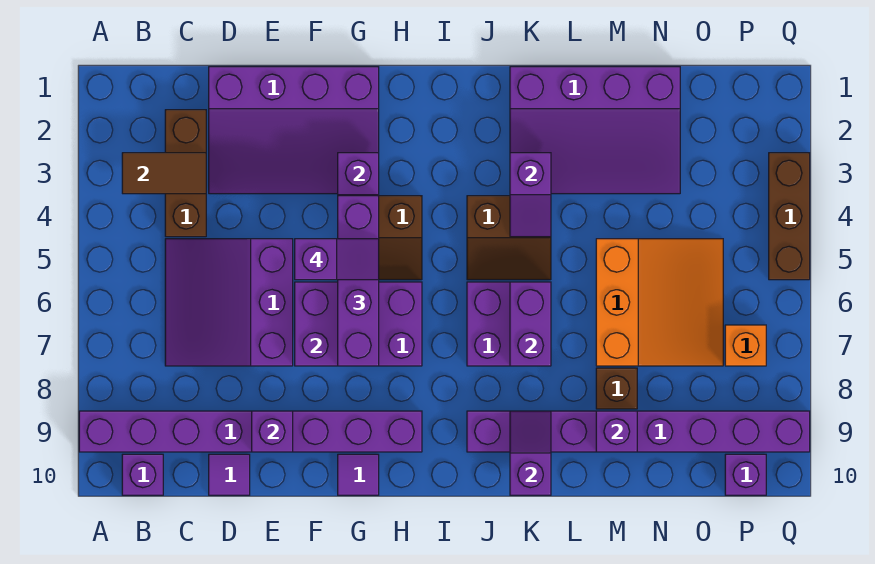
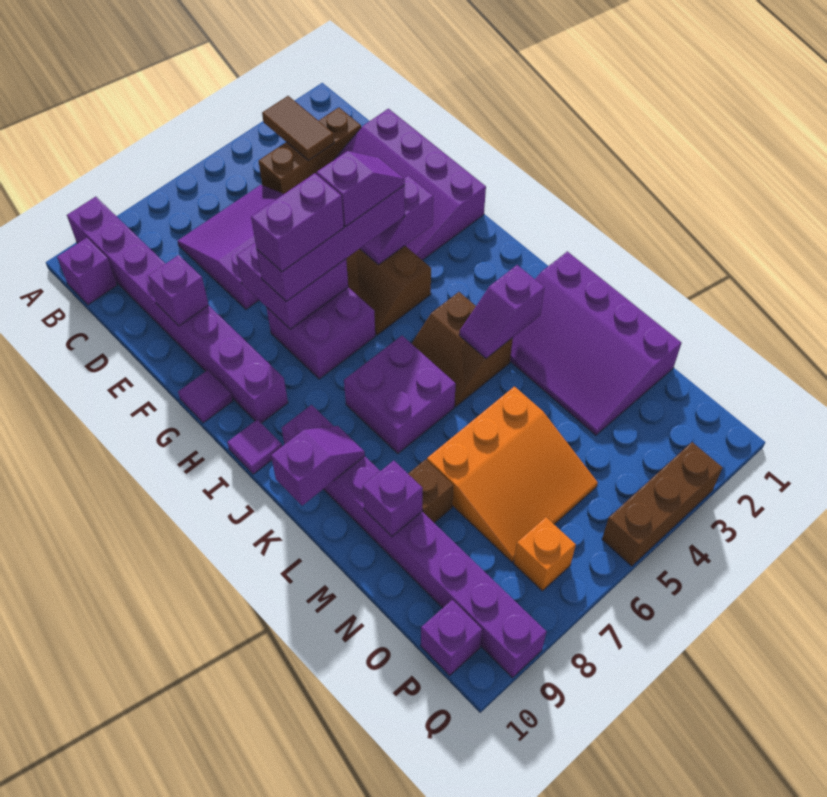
purple 1x1 tile [209,454,250,495] -> purple 1x1 tile moved to [227,420,282,474]
purple 1x2 slope [295,239,379,280] -> purple 1x2 slope turned to [317,151,405,227]
purple 1x2 brick [510,282,551,366] -> purple 1x2 brick moved to [251,173,344,272]

